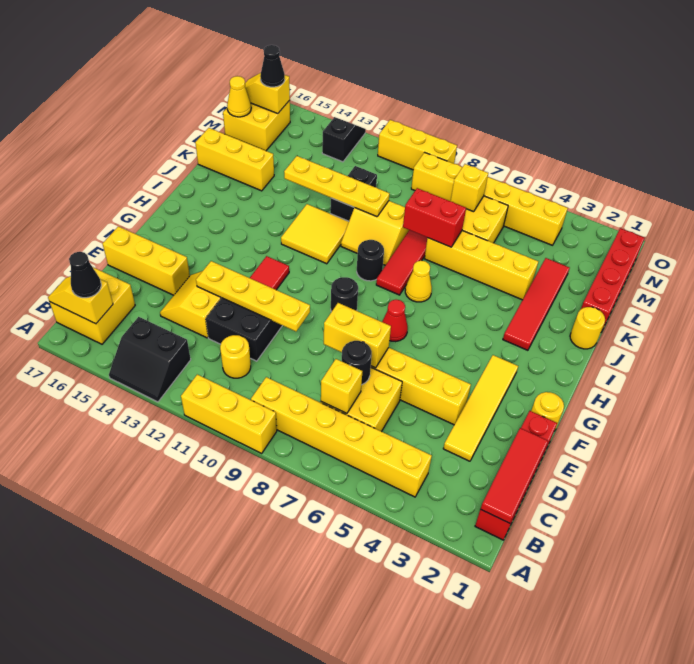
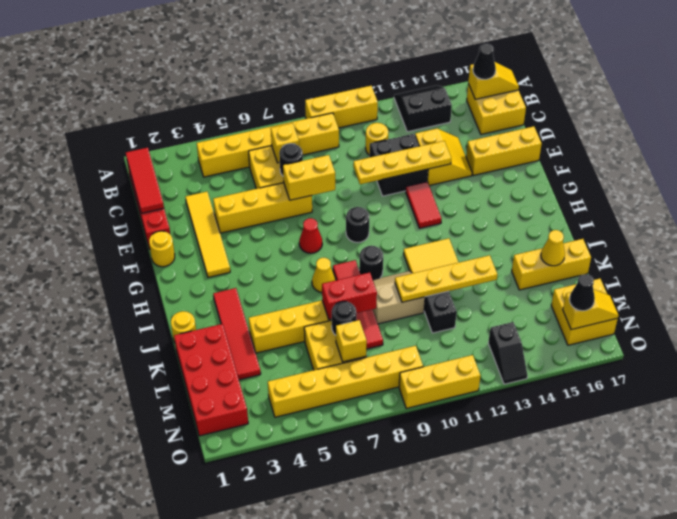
yellow 2x2 slope [341,201,409,265] -> tan 2x2 slope [373,271,425,324]
red 1x4 brick [581,228,645,332] -> red 2x4 brick [174,324,248,436]
none -> black 1x1 round brick [332,301,356,335]
yellow 1x1 cone [227,76,251,117] -> yellow 1x1 cone moved to [541,230,565,266]

